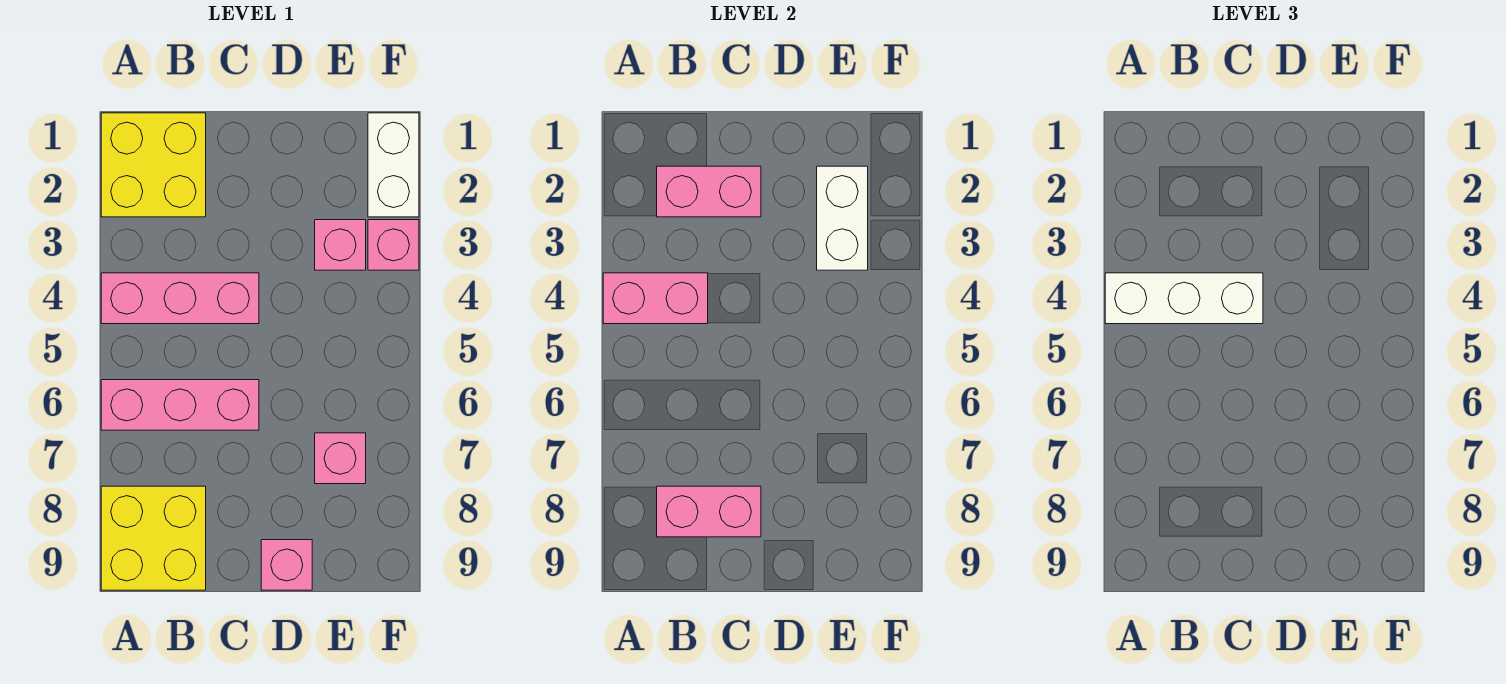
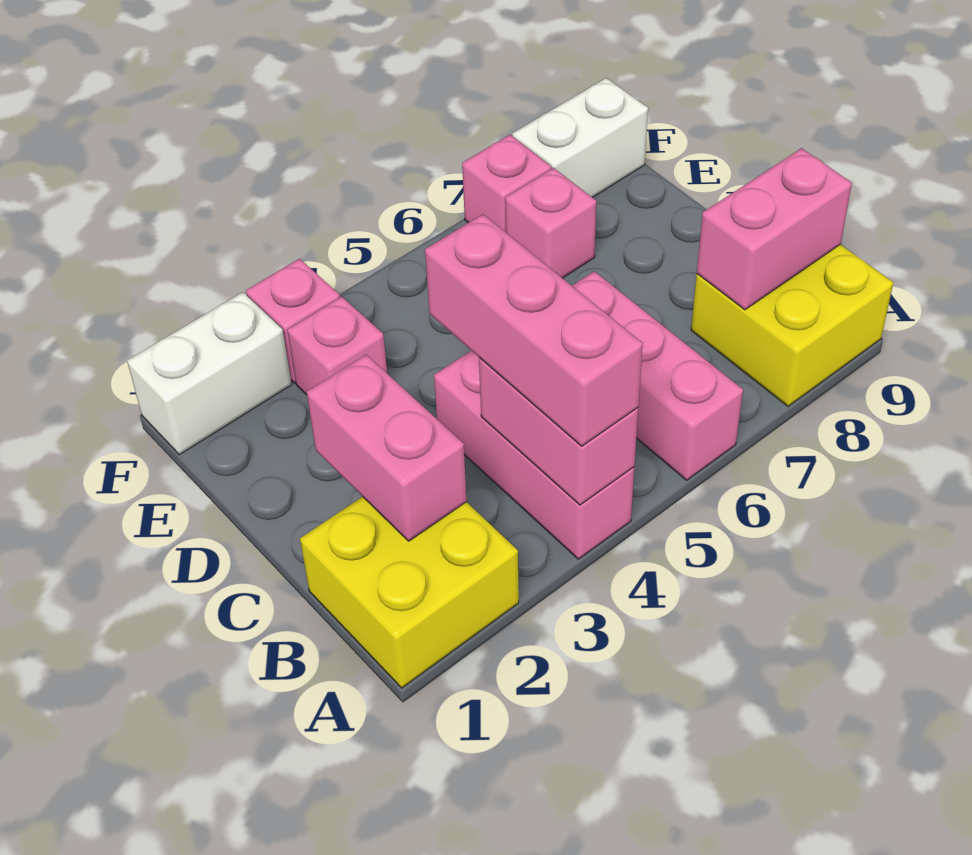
white 1x3 brick [1105,273,1263,324] -> pink 1x3 brick [425,214,643,446]
pink 1x2 brick [657,486,761,537] -> pink 1x2 brick turned to [697,148,852,310]
pink 1x1 brick [261,540,312,590] -> pink 1x1 brick moved to [462,135,551,232]
white 1x2 brick [817,166,868,270] -> white 1x2 brick moved to [512,78,648,197]

